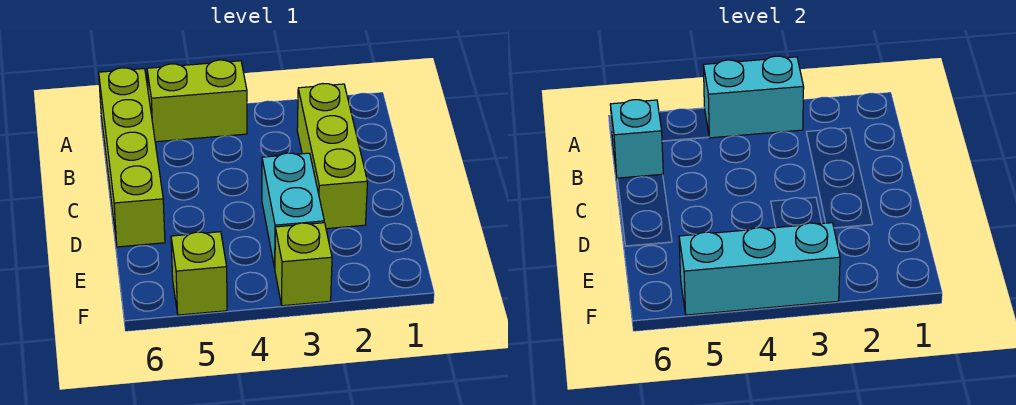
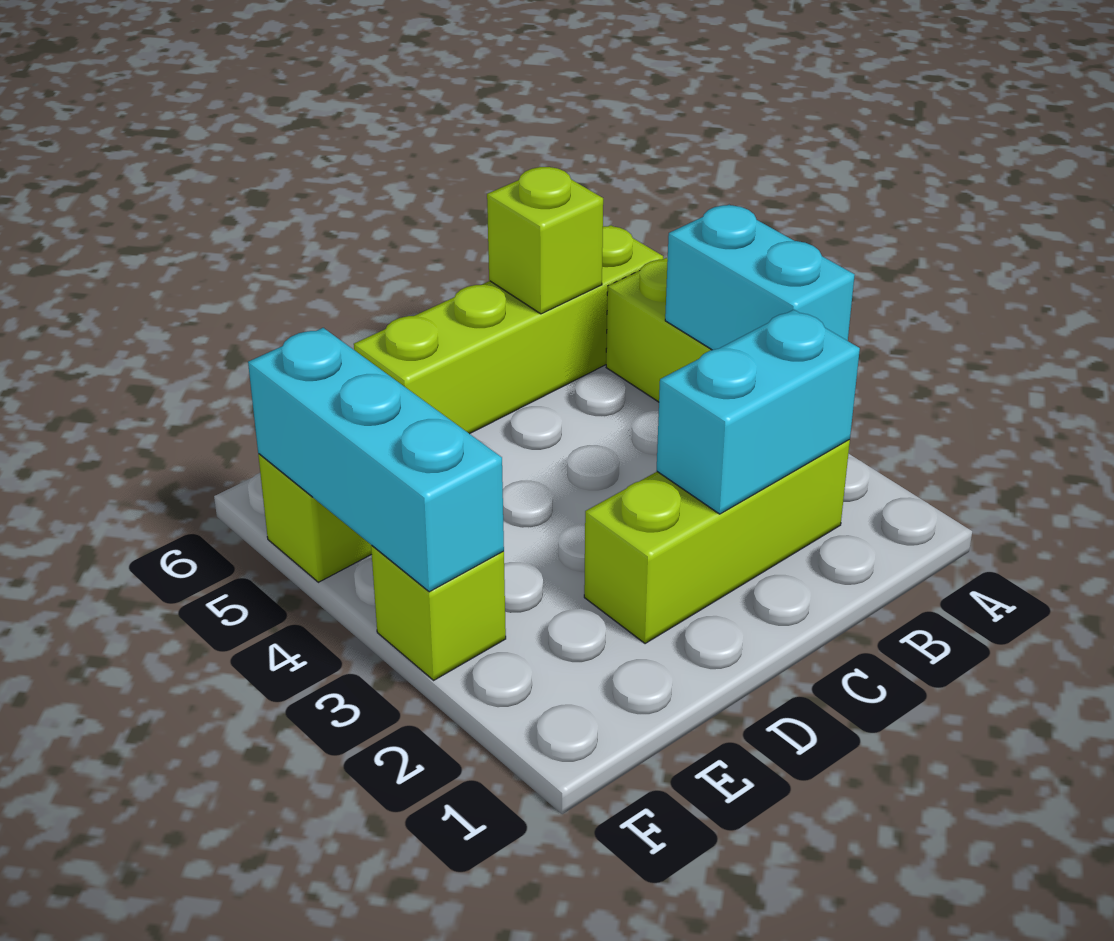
cyan 1x1 brick [610,100,663,178] -> lime 1x1 brick [487,167,603,314]
cyan 1x2 brick [262,153,324,268] -> cyan 1x2 brick moved to [657,310,860,514]

